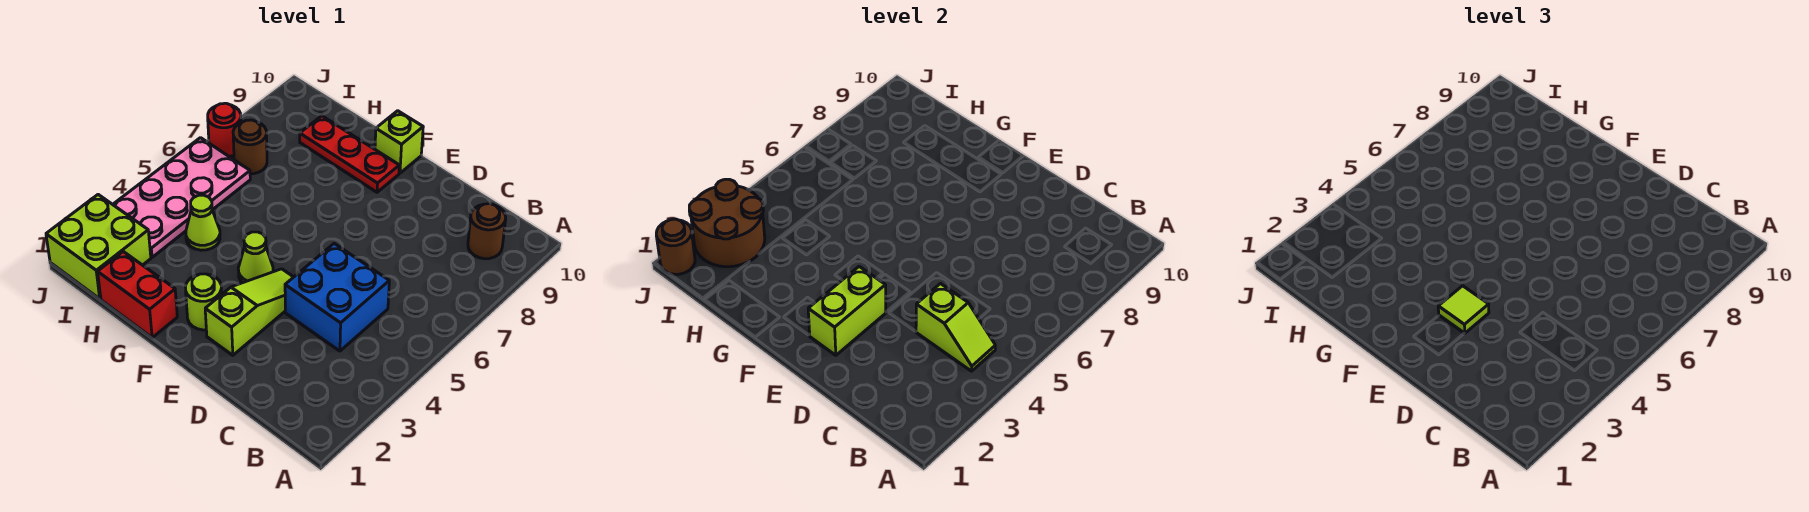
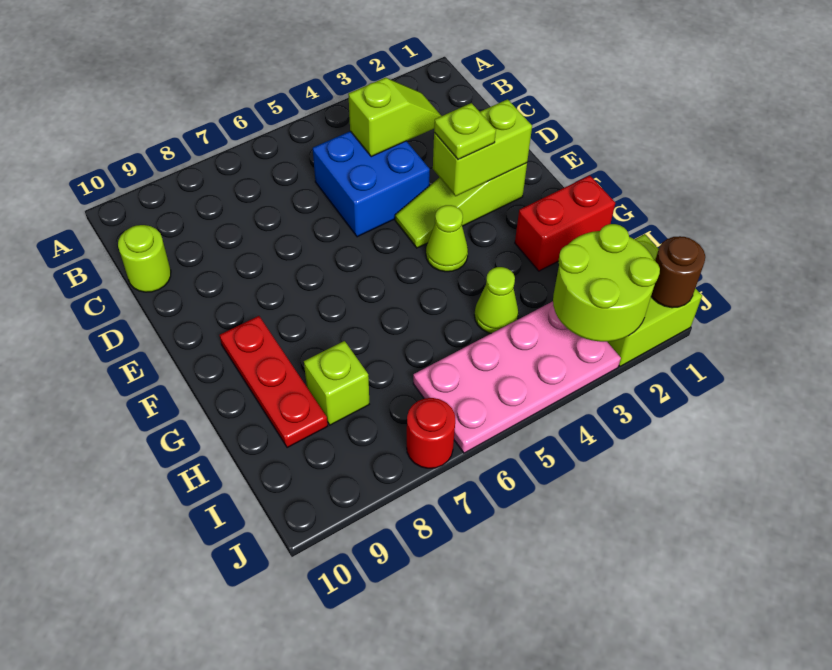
lime 1x2 slope [916,284,995,371] -> lime 1x2 slope turned to [348,78,441,157]
brown 1x1 round brick [468,204,506,259] -> none
lime 1x1 tile [1438,286,1489,333] -> lime 1x1 plate [434,103,496,160]
lime 1x1 round brick [185,274,222,330] -> lime 1x1 round brick moved to [118,225,171,292]
lime 1x1 brick [375,111,423,173] -> lime 1x1 brick moved to [304,341,369,425]
red 1x2 brick [98,252,177,337] -> red 1x2 brick turned to [515,175,615,271]
brown 2x2 round brick [689,179,765,267] -> lime 2x2 round brick [553,224,660,342]
brown 1x1 round brick [233,120,267,174] -> none

